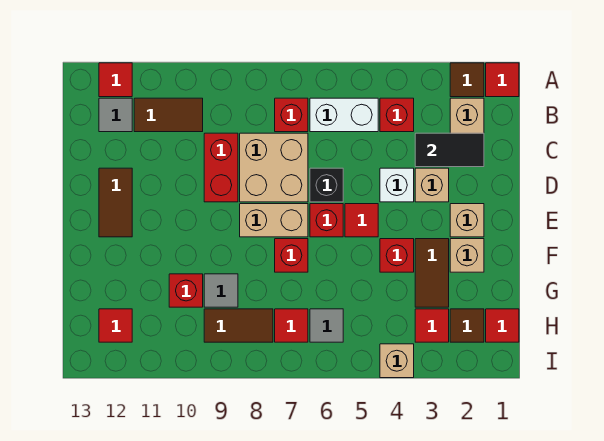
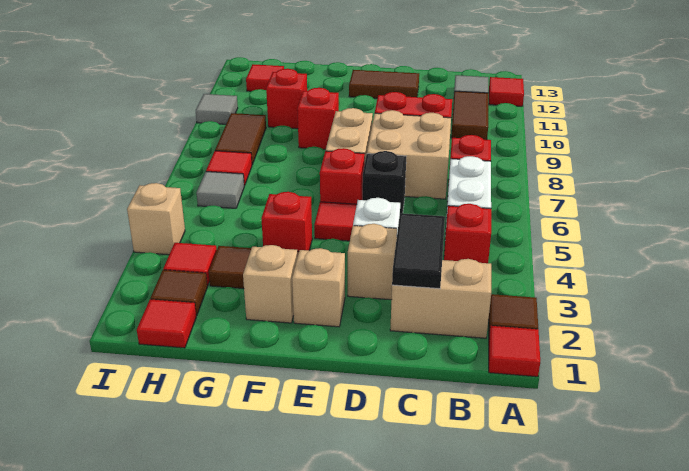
red 1x1 brick [275,239,308,272] -> red 1x1 brick moved to [297,88,339,149]
grey 1x1 tile [204,274,238,307] -> grey 1x1 tile moved to [196,94,238,124]

